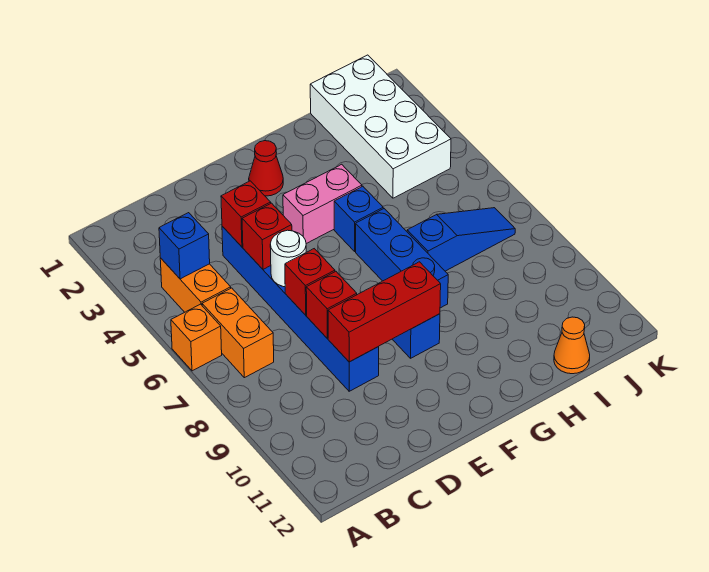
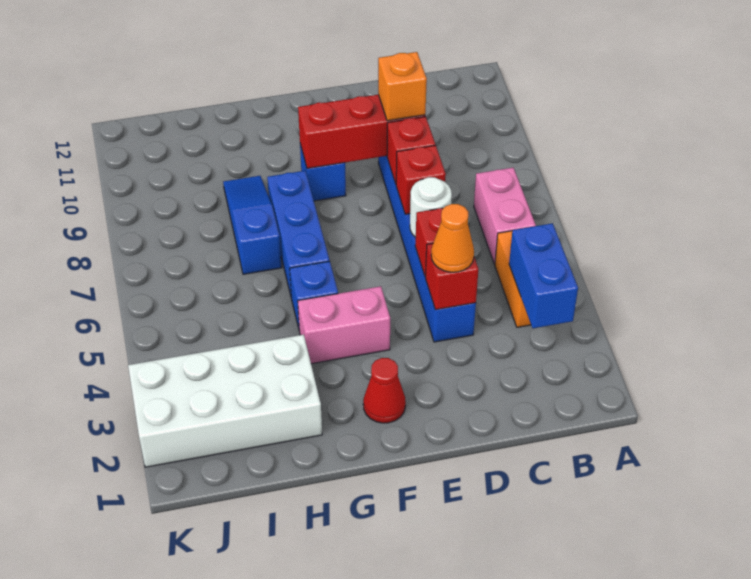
orange 1x1 brick [171,304,222,371] -> orange 1x1 brick moved to [378,52,427,121]
blue 1x1 brick [159,213,210,279] -> blue 1x2 brick [509,223,578,328]
orange 1x2 brick [202,288,274,378] -> pink 1x2 brick [474,168,536,264]
blue 1x3 slope [407,208,515,271] -> blue 1x3 slope turned to [223,176,282,274]
white 2x4 brick [310,55,451,198] -> white 2x4 brick turned to [128,335,322,467]
orange 1x1 cone [554,317,590,374] -> orange 1x1 cone moved to [431,204,474,272]

